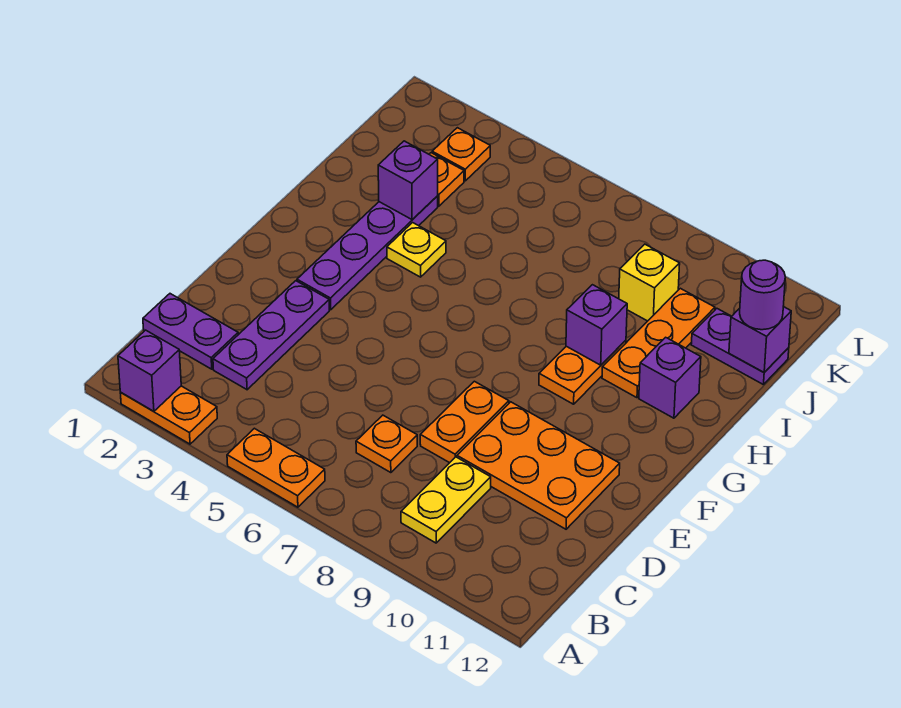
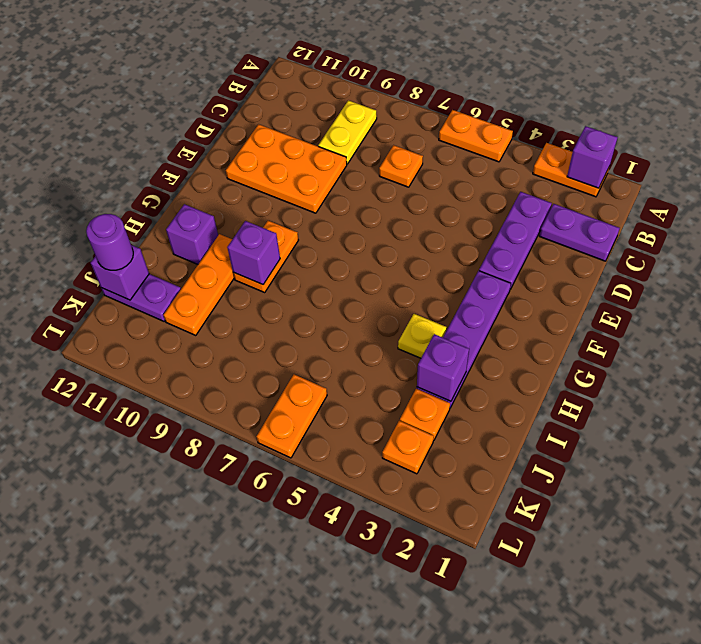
orange 1x2 plate [420,381,509,463] -> orange 1x2 plate moved to [256,374,327,458]
yellow 1x1 brick [619,244,680,321] -> none

